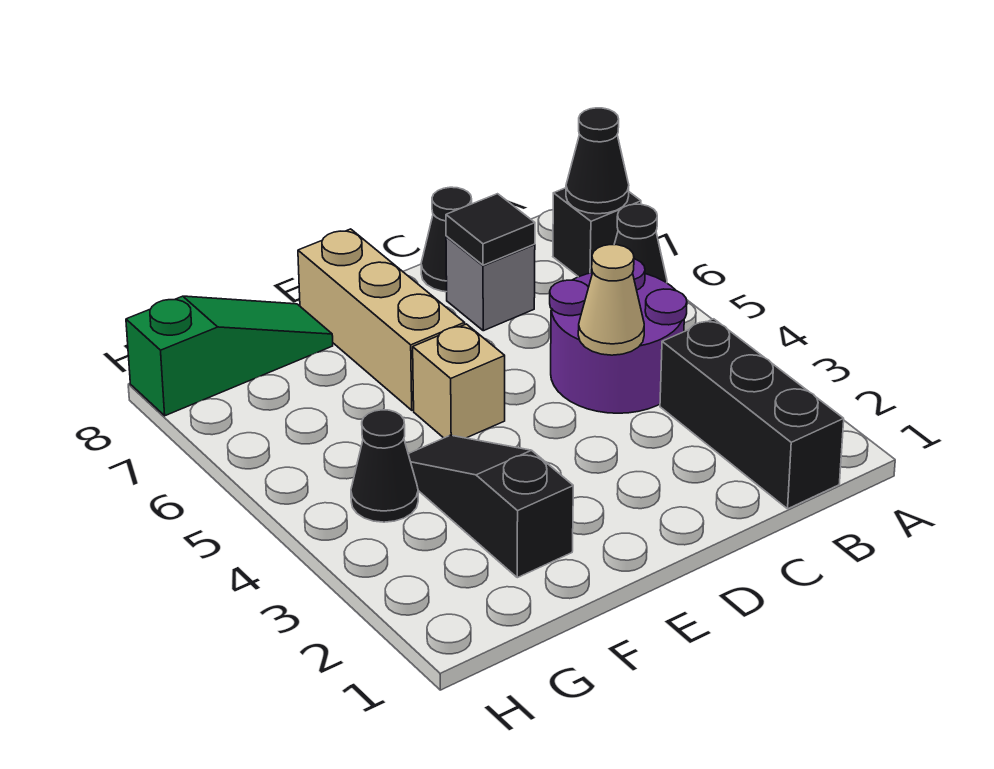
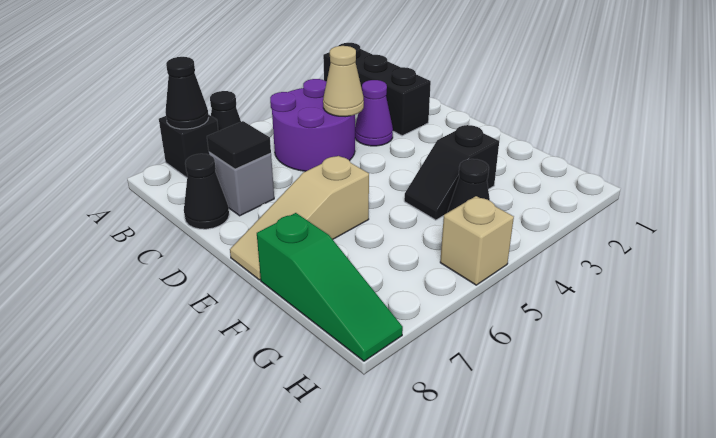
black 1x3 brick [660,319,844,509] -> black 1x3 brick turned to [323,43,431,136]
none -> purple 1x1 cone [355,80,393,146]
tan 1x1 brick [413,324,505,438] -> tan 1x1 brick moved to [440,196,514,285]
tan 1x3 brick [298,229,465,410] -> tan 1x3 slope [230,156,369,280]
black 1x3 slope [408,435,573,578] -> black 1x2 slope [404,125,499,220]
green 1x3 slope [126,296,333,416] -> green 1x3 slope turned to [257,213,403,361]

